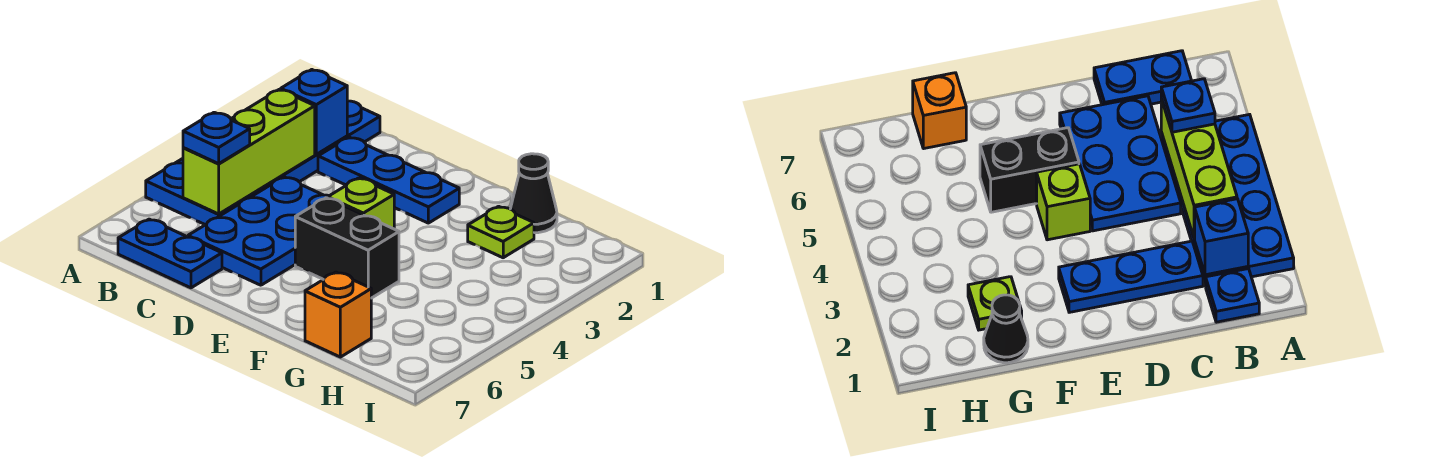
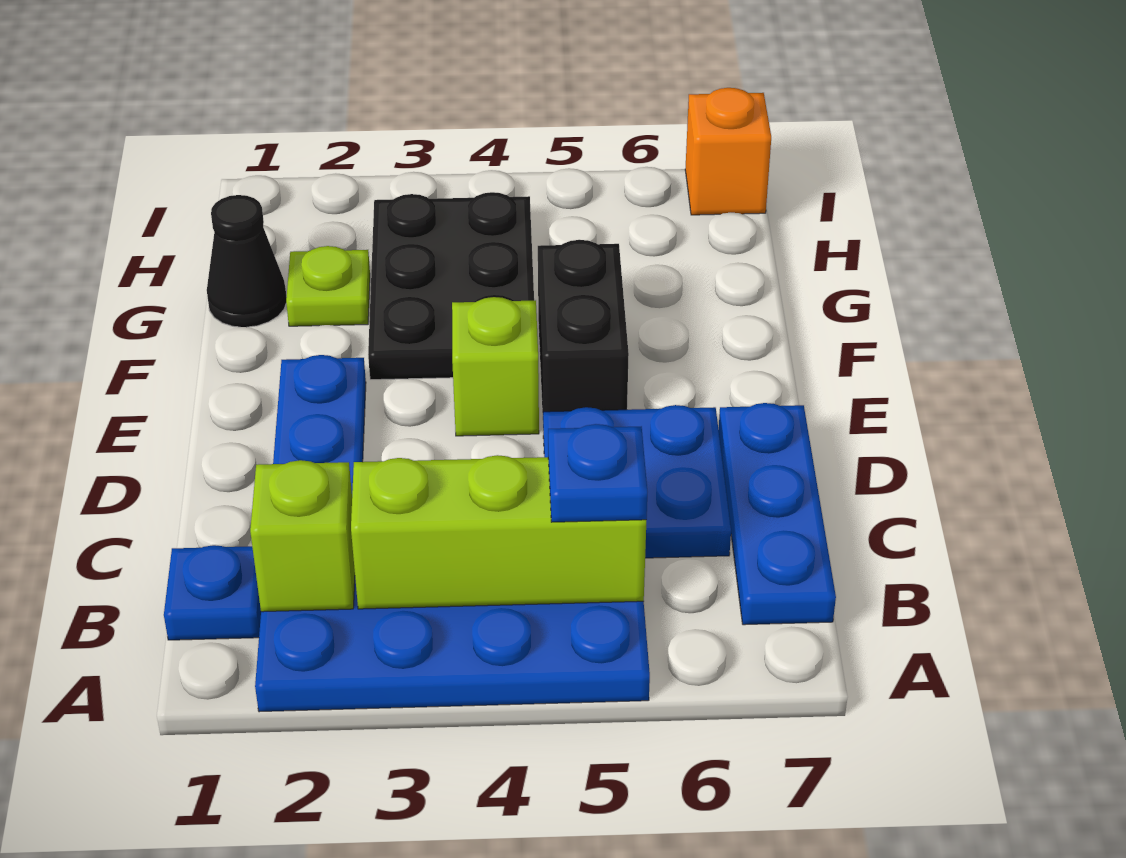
blue 1x1 brick [281,70,347,154] -> lime 1x1 brick [250,460,355,612]
blue 1x2 plate [118,219,222,288] -> blue 1x3 plate [719,403,836,625]
blue 2x3 plate [188,177,328,285] -> blue 2x2 plate [543,405,731,558]
none -> black 2x3 plate [368,192,534,380]
orange 1x1 brick [305,272,371,357] -> orange 1x1 brick moved to [685,88,771,215]

